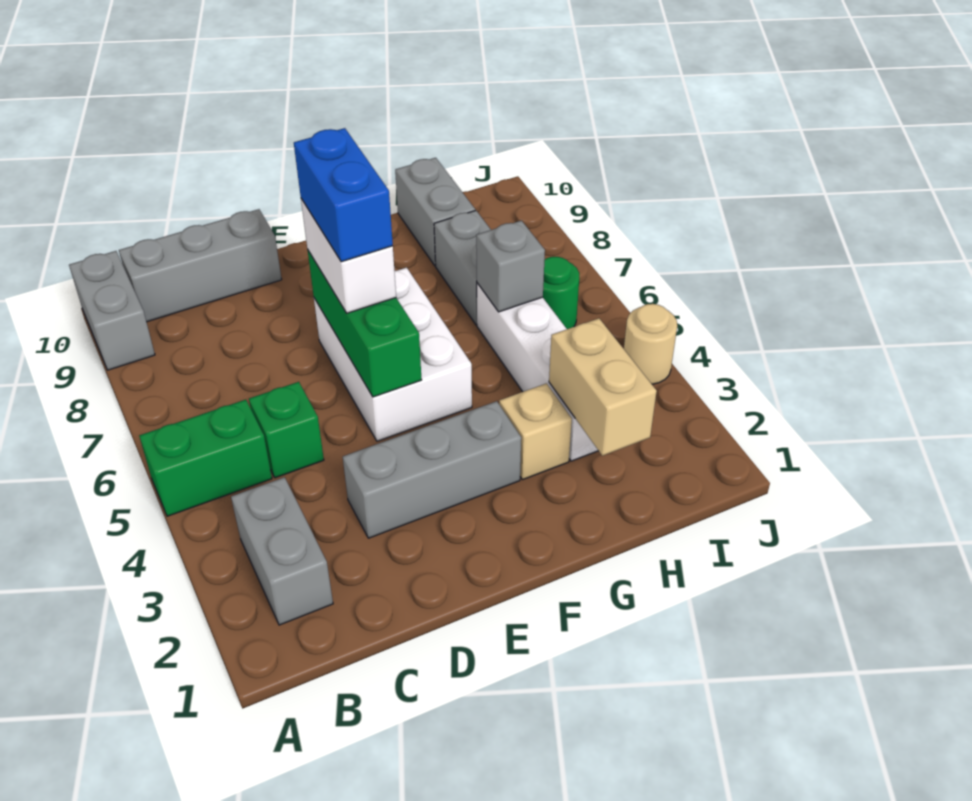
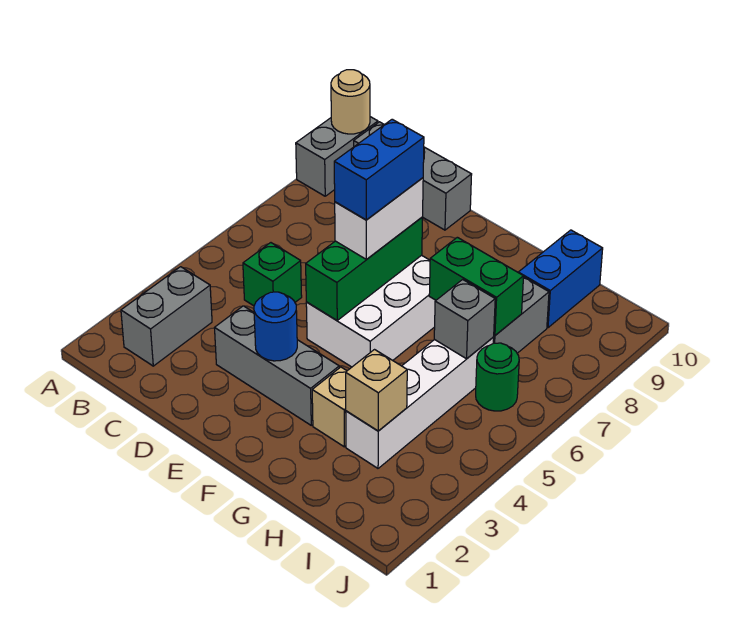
green 1x2 brick [139,400,272,516] -> green 1x2 brick moved to [429,237,524,336]
none -> blue 1x1 round brick [254,292,297,361]
tan 1x2 brick [549,318,657,456] -> tan 1x1 brick [346,350,407,431]
grey 1x2 brick [395,158,475,266] -> blue 1x2 brick [518,230,603,328]
tan 1x1 round brick [624,304,677,384] -> tan 1x1 round brick moved to [331,70,370,134]

